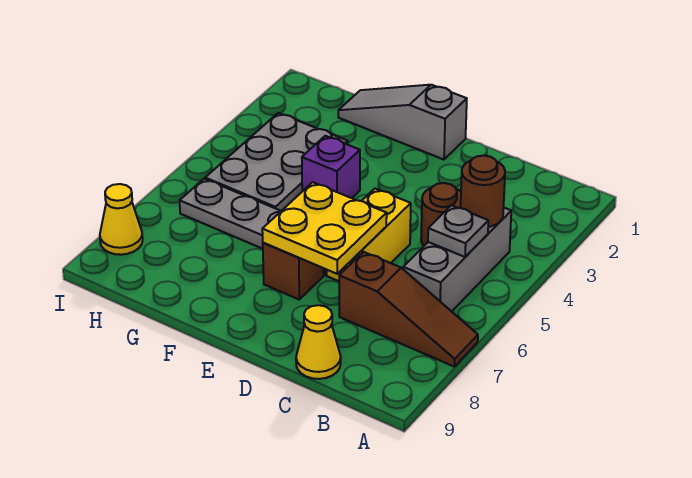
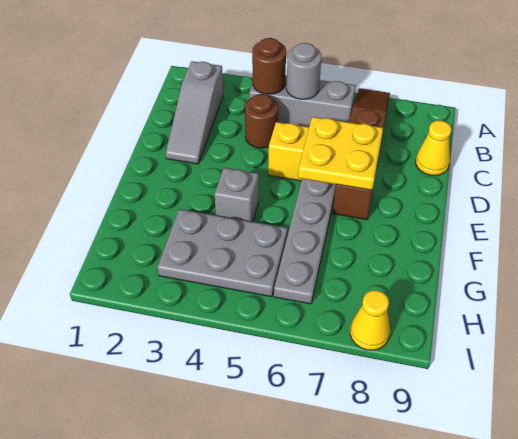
grey 1x1 plate [428,205,488,257] -> grey 1x1 round brick [286,43,322,99]
grey 1x3 slope [338,85,467,160] -> grey 1x3 slope moved to [166,61,223,164]
purple 1x1 brick [302,136,360,198] -> grey 1x1 brick [215,168,259,222]

